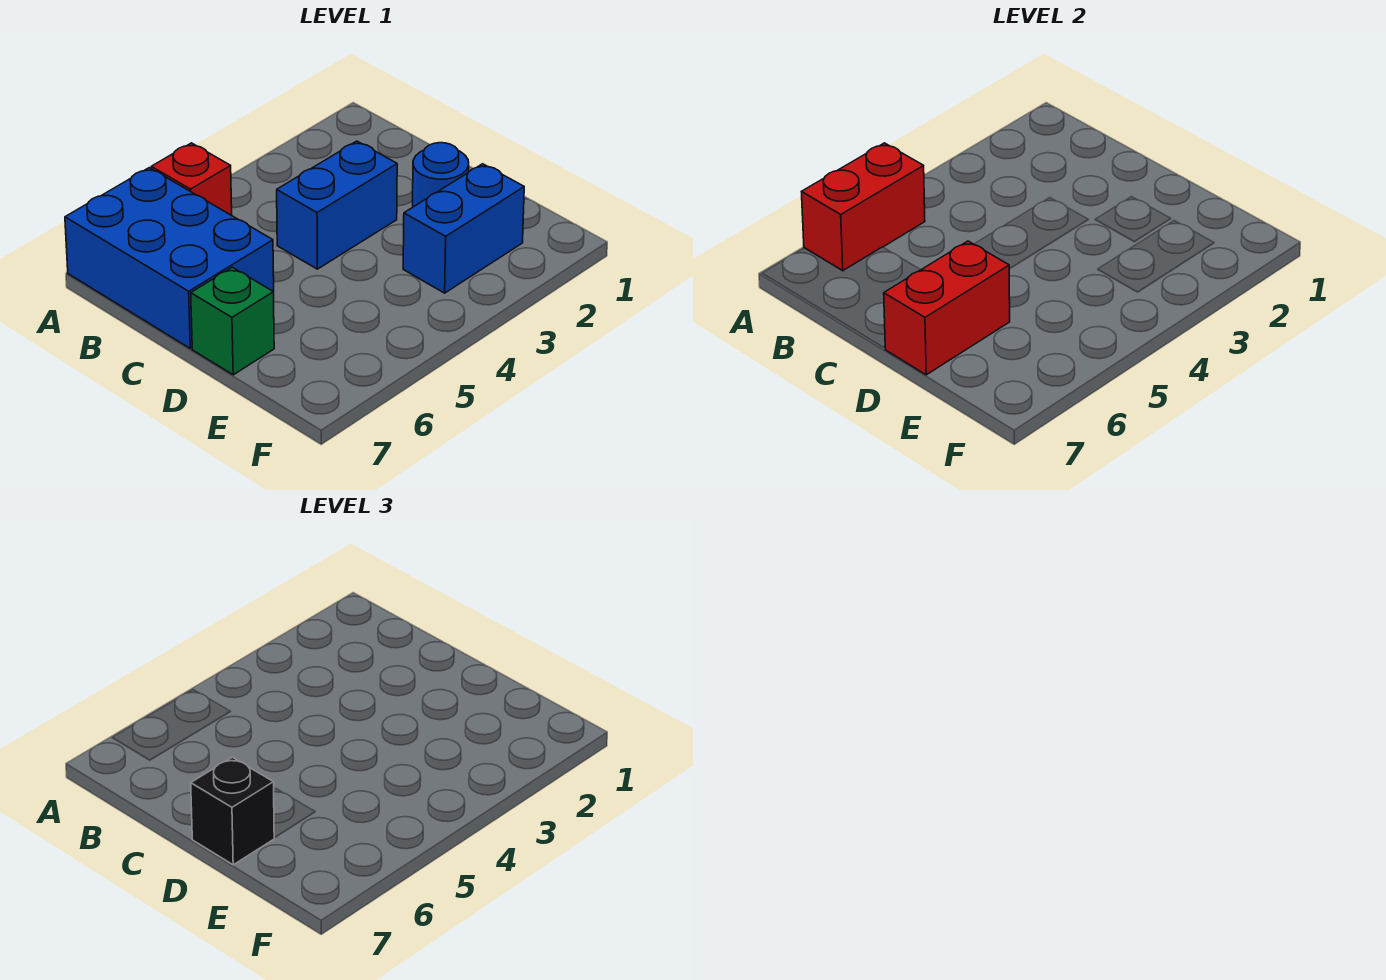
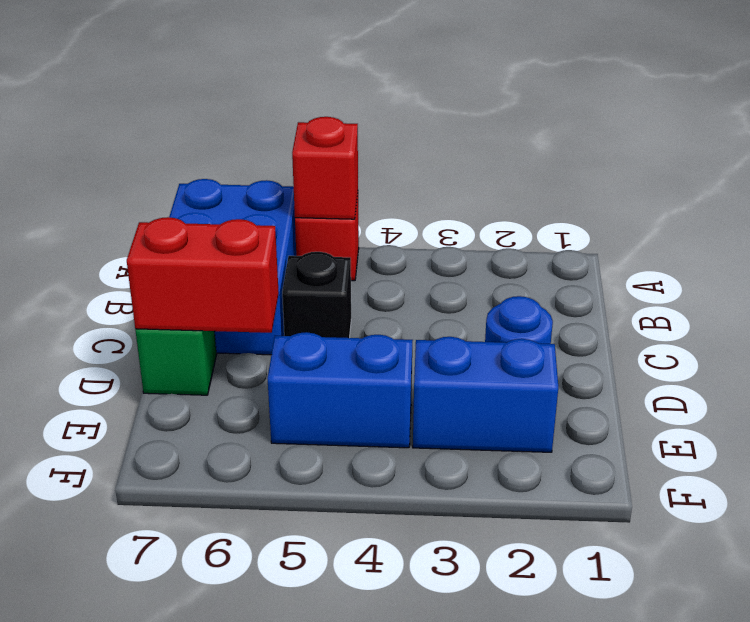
red 1x2 brick [802,143,925,271] -> red 1x1 brick [292,117,358,219]
blue 1x2 brick [277,141,397,269] -> blue 1x2 brick moved to [267,332,413,448]
black 1x1 brick [191,757,274,865] -> black 1x1 brick moved to [282,252,351,338]

